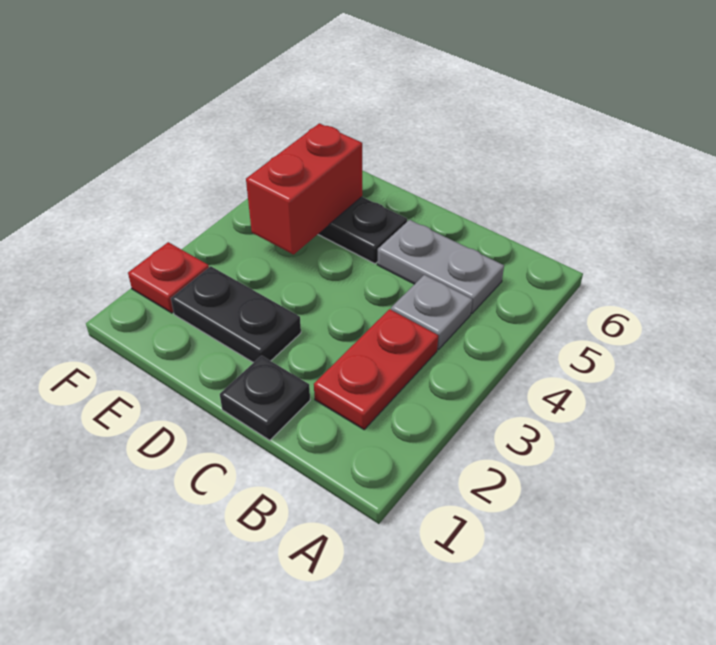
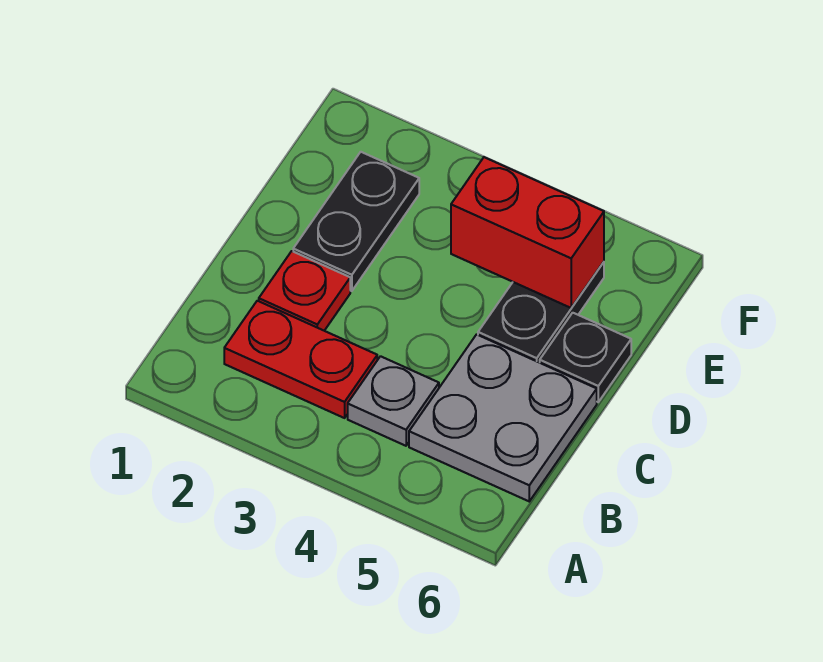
grey 1x2 plate [377,220,504,313] -> grey 2x2 plate [409,334,597,501]
black 1x1 plate [220,356,310,440] -> black 1x1 plate moved to [540,313,631,402]
red 1x1 plate [128,242,209,313] -> red 1x1 plate moved to [259,251,350,331]

